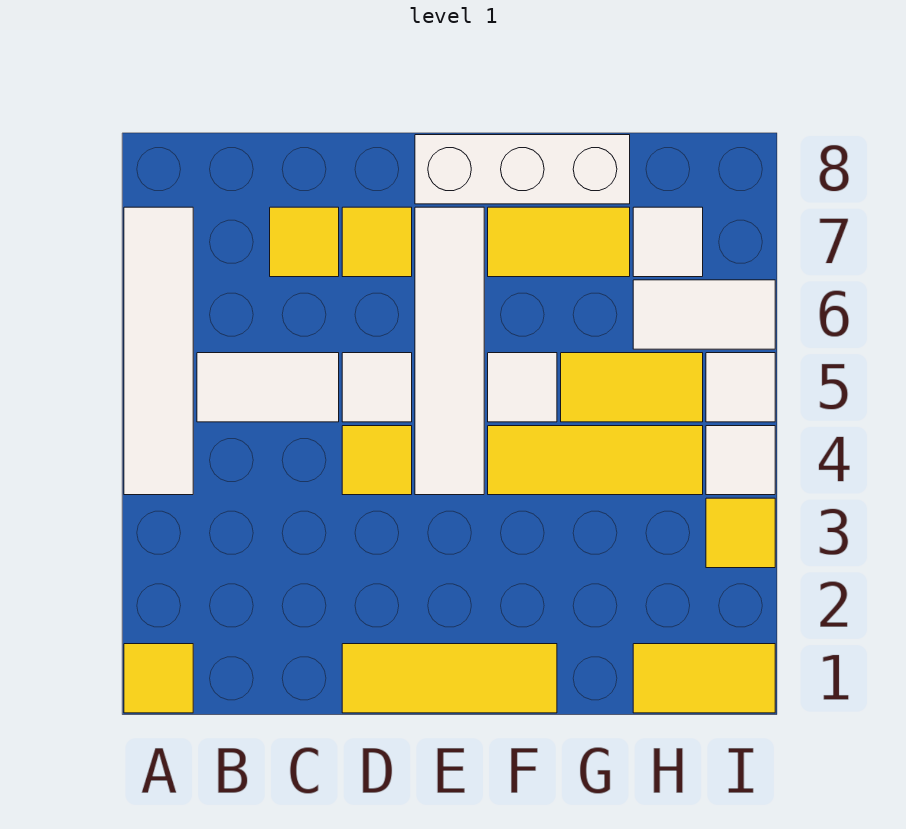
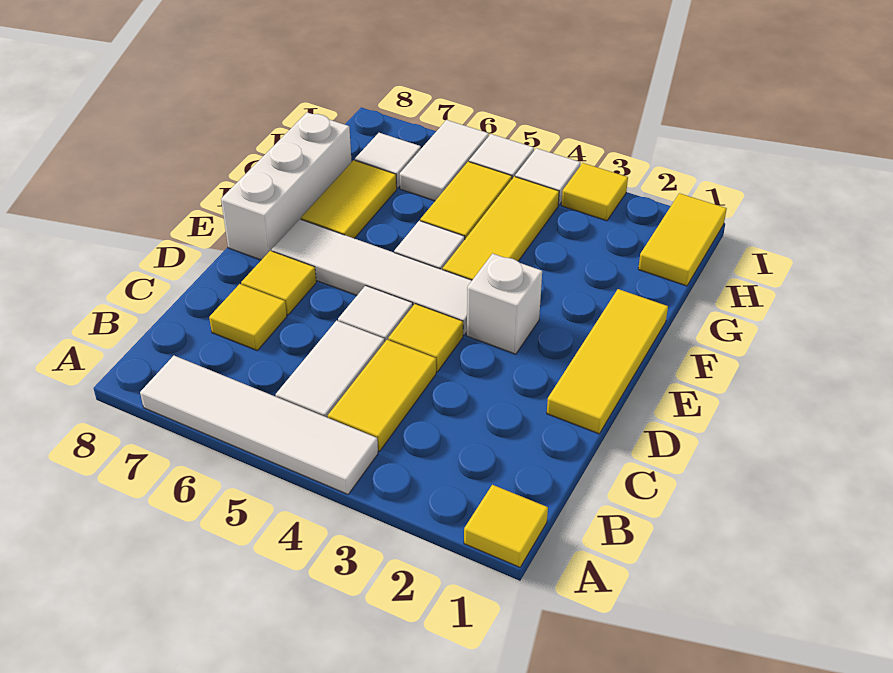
none -> yellow 1x2 tile [328,340,436,451]
none -> white 1x1 brick [467,254,542,354]

